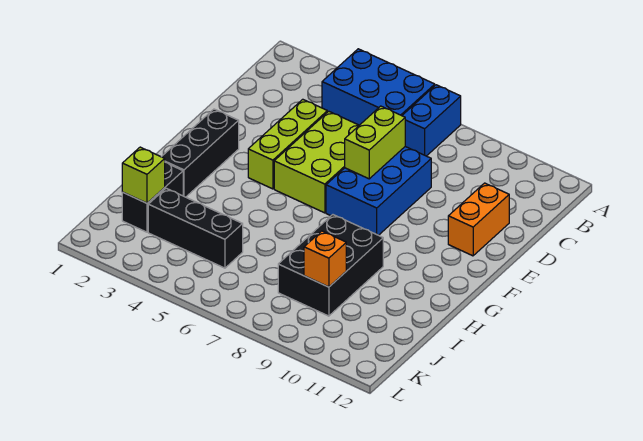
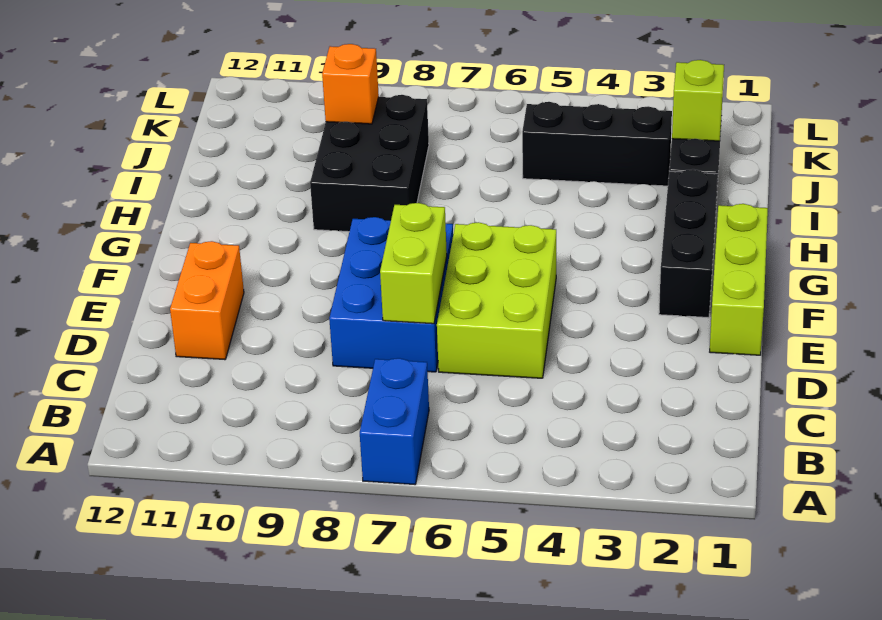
blue 2x3 brick [322,49,435,125] -> none
lime 1x3 brick [248,99,327,189] -> lime 1x3 brick moved to [710,204,768,355]

